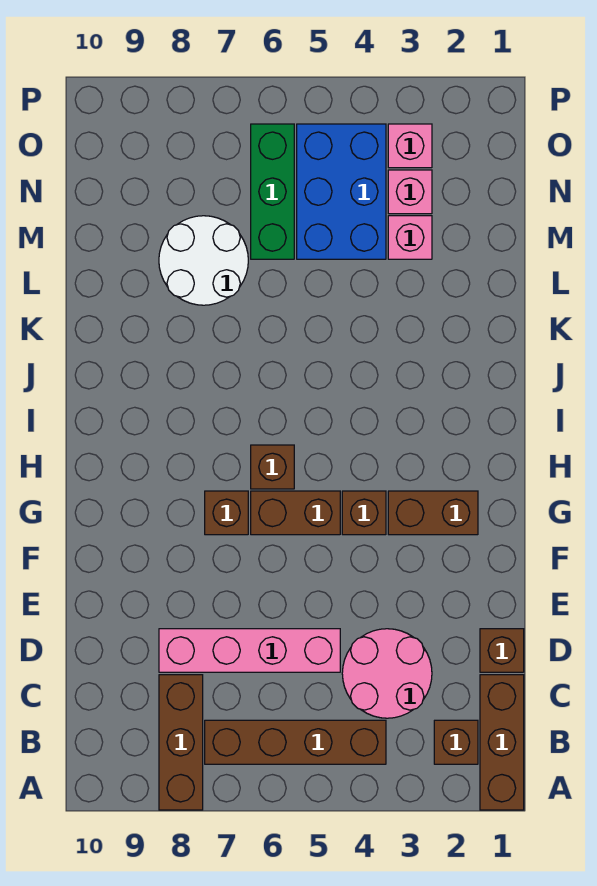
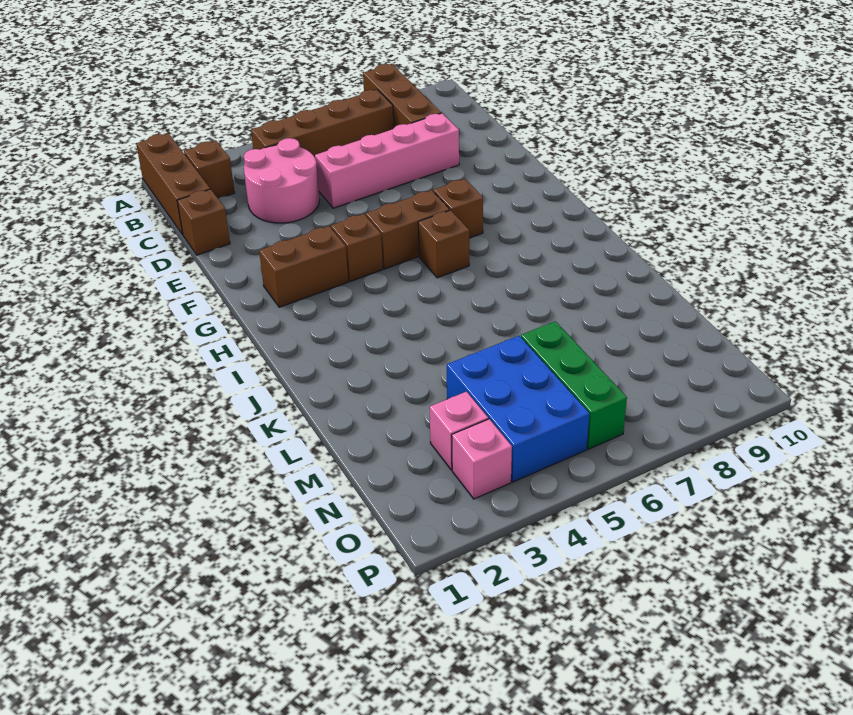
white 2x2 round brick [159,216,248,305] -> none
pink 1x1 brick [388,216,432,259] -> none

